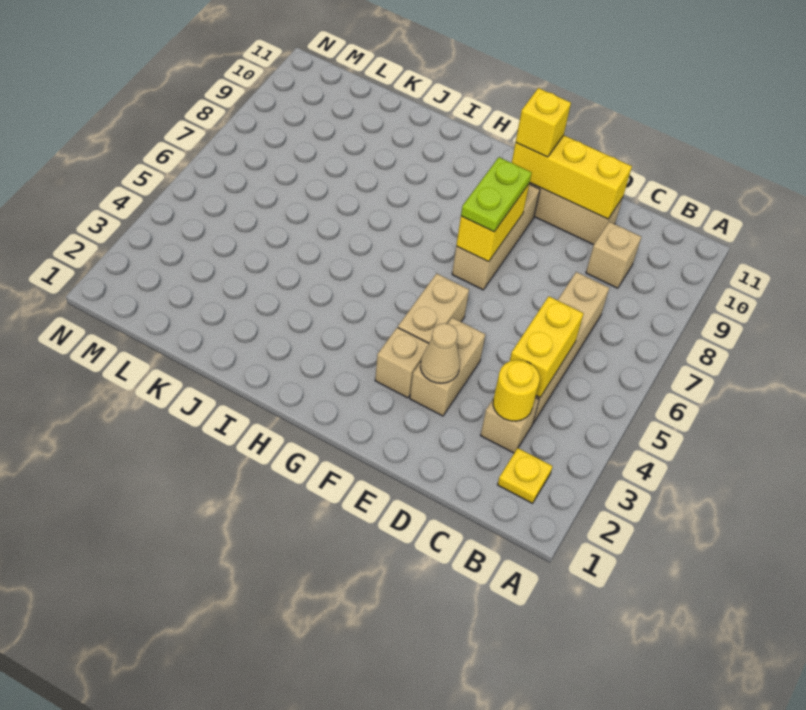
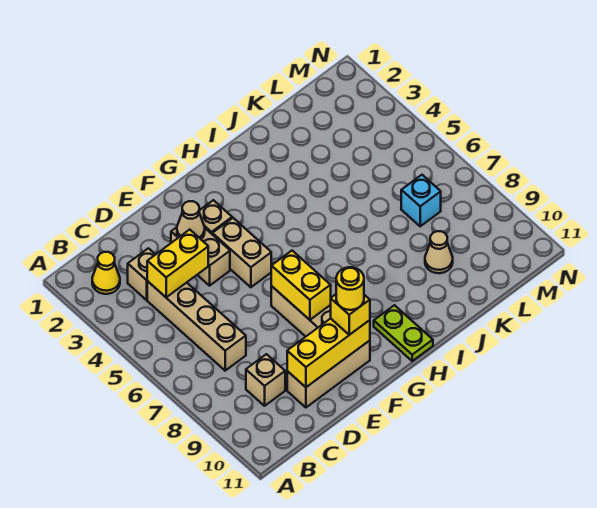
yellow 1x1 plate [498,448,553,503] -> yellow 1x1 cone [92,252,120,294]
yellow 1x1 round brick [493,360,540,421] -> yellow 1x1 round brick moved to [336,267,364,310]
yellow 1x2 brick [510,296,584,397] -> yellow 1x2 brick turned to [147,230,208,297]
lime 1x2 plate [461,157,532,232] -> lime 1x2 plate moved to [374,305,433,361]
none -> tan 1x1 cone [425,231,453,273]
none -> cyan 1x1 brick [401,175,441,226]

